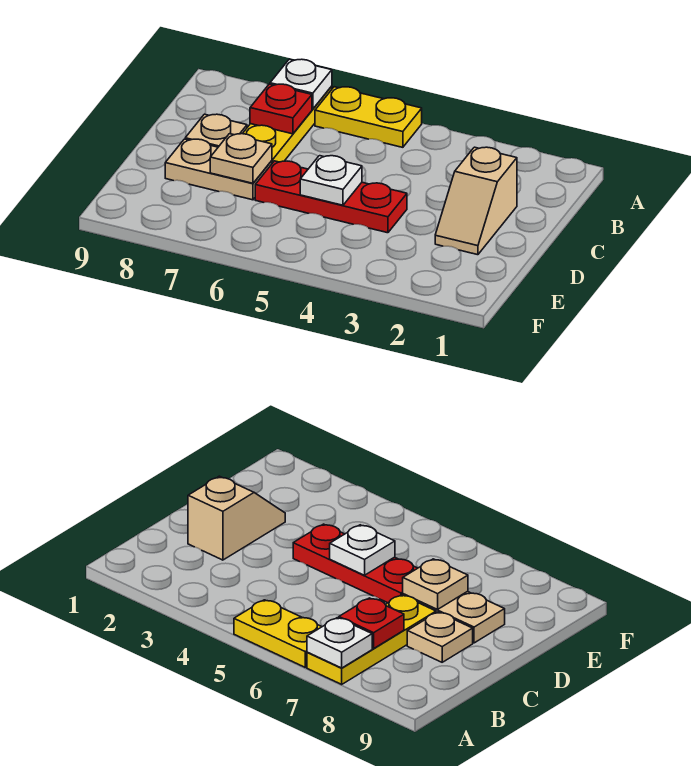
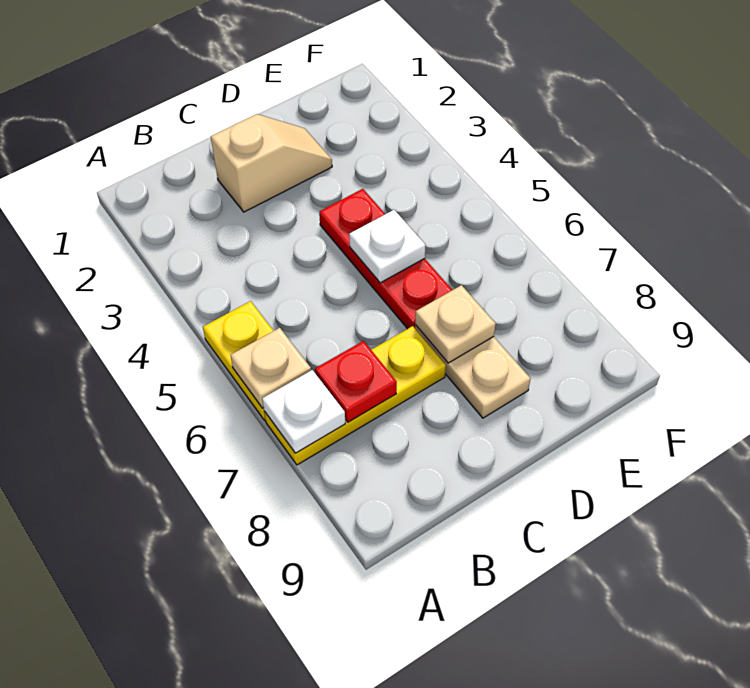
tan 1x1 plate [185,114,247,147] -> tan 1x1 plate moved to [230,328,311,408]

